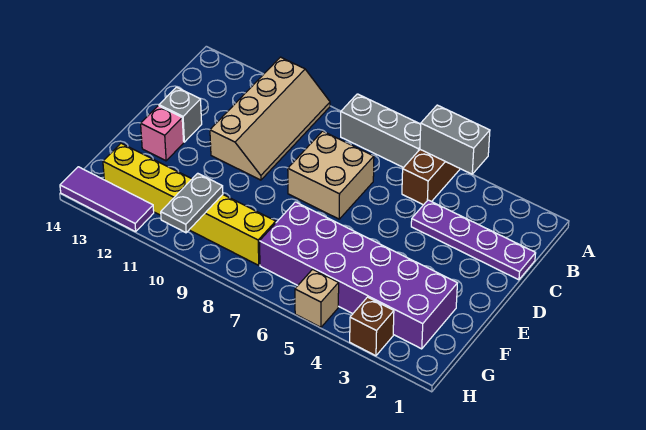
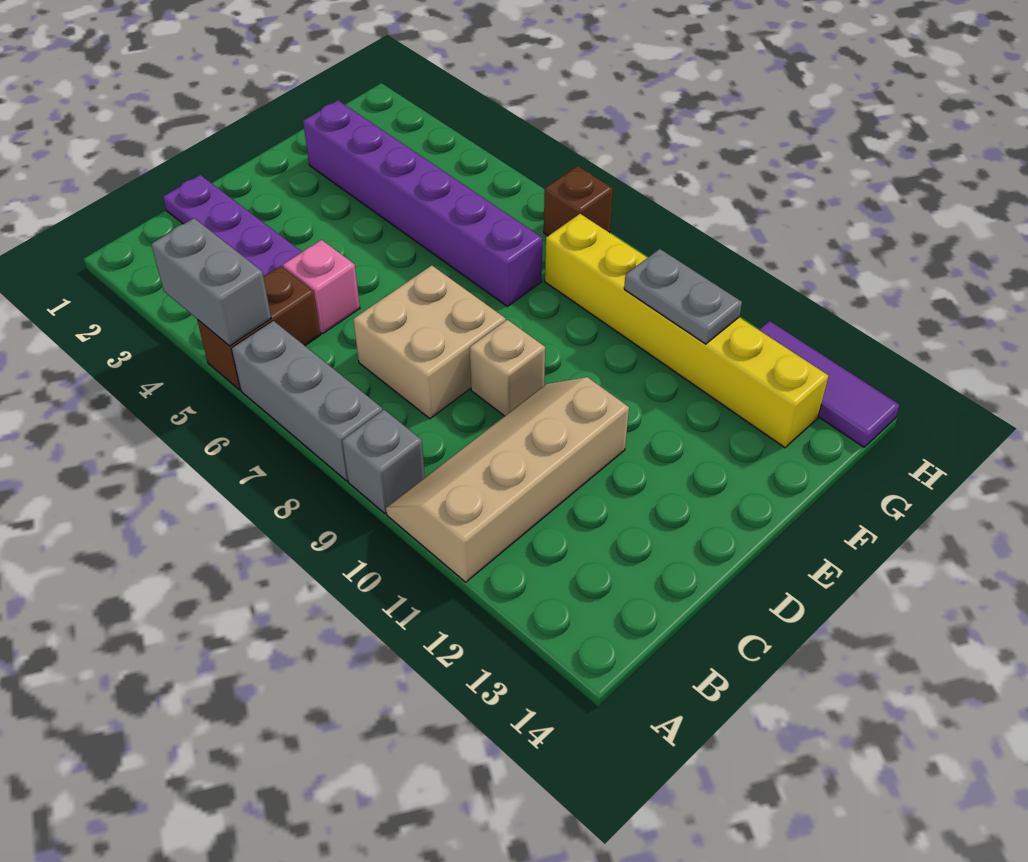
grey 1x1 brick [159,87,202,142] -> grey 1x1 brick moved to [342,410,425,513]
pink 1x1 brick [141,106,184,161] -> pink 1x1 brick moved to [283,240,360,334]
purple 2x6 brick [259,202,457,349] -> purple 1x6 brick [303,100,542,306]
grey 1x2 plate [161,173,223,233] -> grey 1x2 plate turned to [624,249,742,344]
brown 1x1 brick [350,297,394,356] -> brown 1x1 brick moved to [544,166,613,236]
tan 1x1 brick [295,269,339,327] -> tan 1x1 brick moved to [470,320,545,416]

